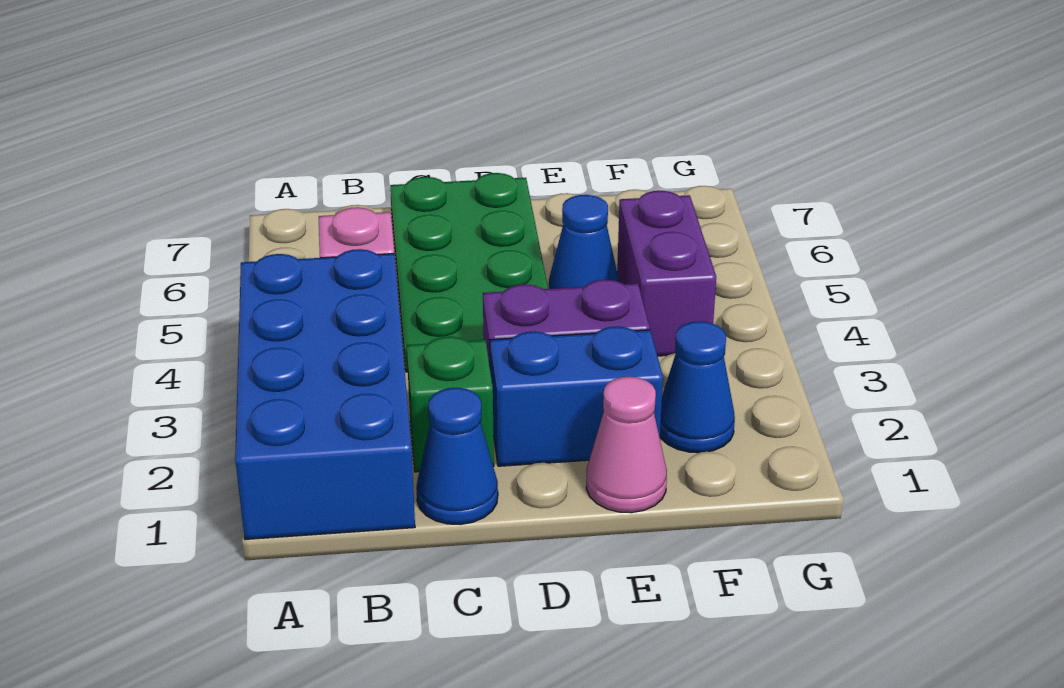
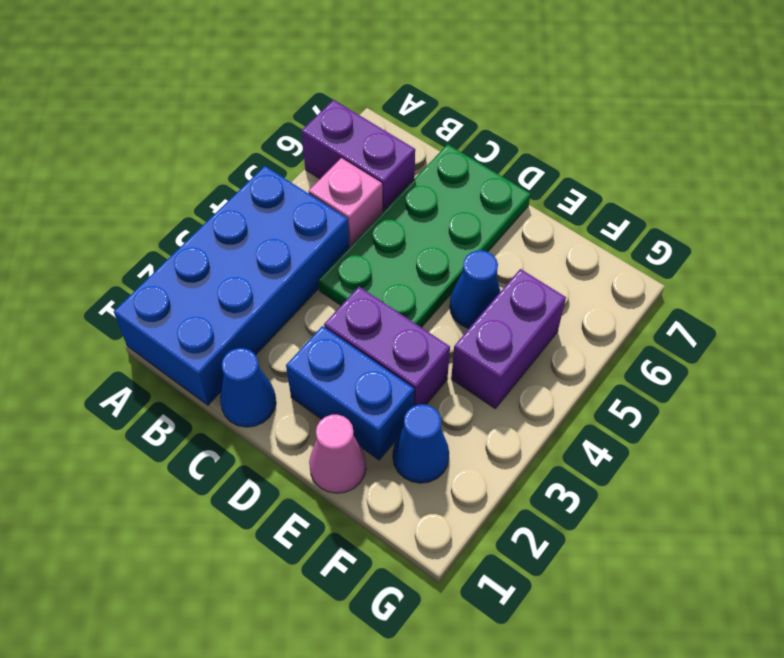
none -> purple 1x2 brick [302,100,415,212]
green 1x1 brick [407,337,494,472] -> none

